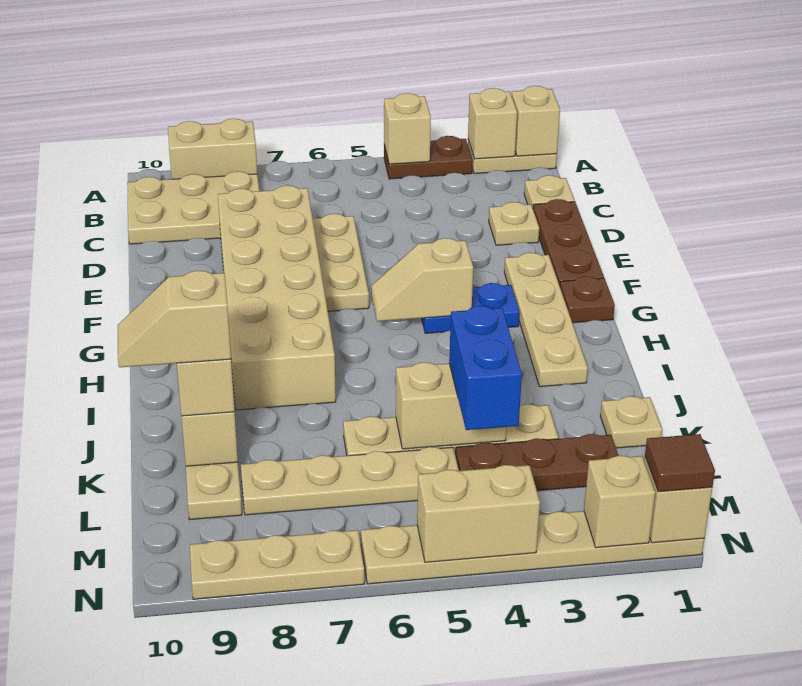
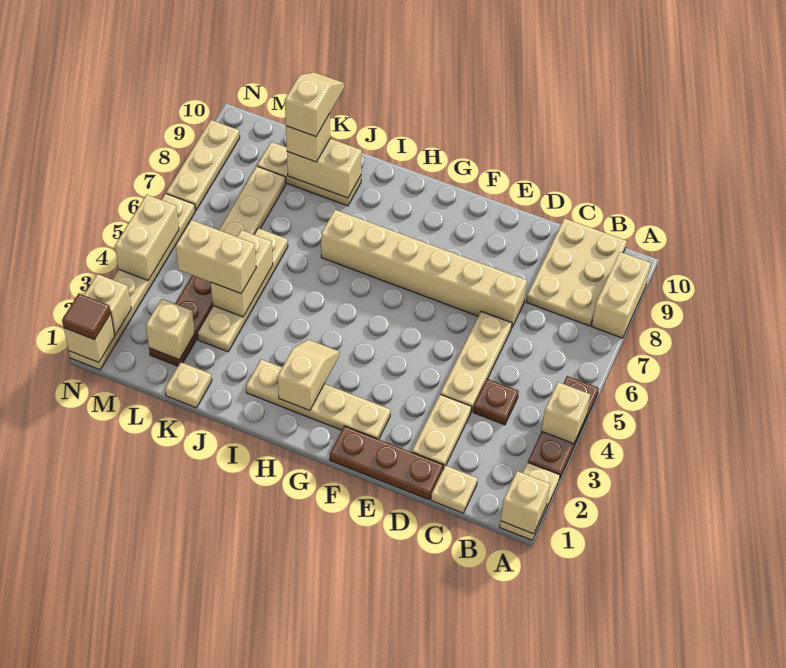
tan 1x1 brick [468,88,517,159] -> tan 1x1 brick moved to [146,299,195,360]
brown 1x2 plate [384,136,472,179] -> brown 1x3 plate [528,376,599,480]
tan 1x1 plate [489,202,539,245] -> tan 1x2 plate [412,395,472,469]
tan 1x3 plate [313,214,369,311] -> tan 1x3 plate turned to [440,311,512,412]
tan 2x6 brick [218,186,336,410] -> tan 1x6 brick [321,210,527,328]
brown 1x1 plate [560,276,615,323] -> brown 1x1 plate moved to [473,379,519,425]
blue 1x2 plate [422,283,519,333] -> none
tan 1x2 slope [371,238,473,321] -> tan 1x2 slope moved to [278,340,339,411]
blue 1x2 brick [449,306,522,430] -> tan 1x2 brick [175,220,256,293]

